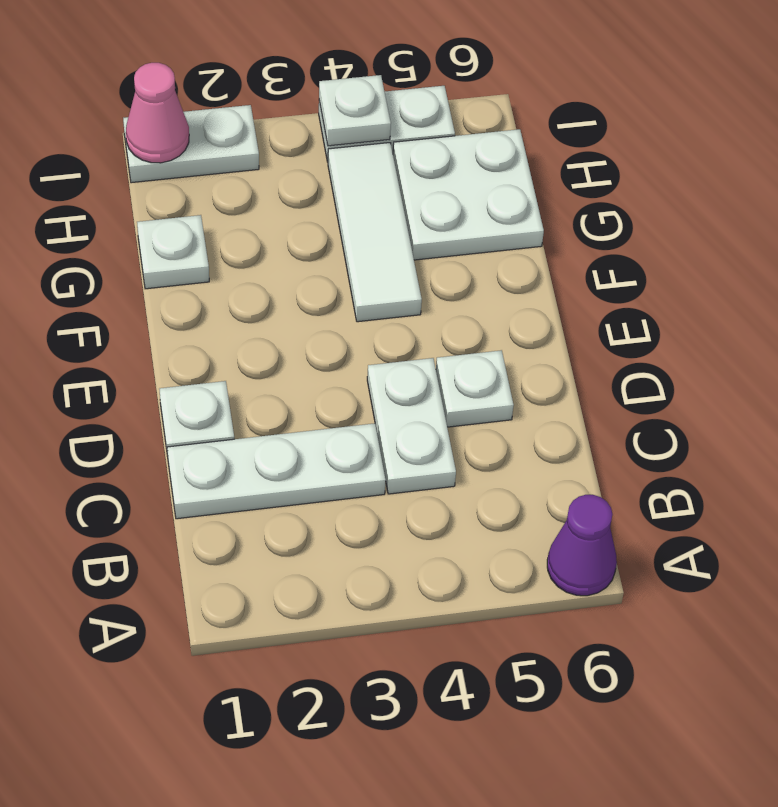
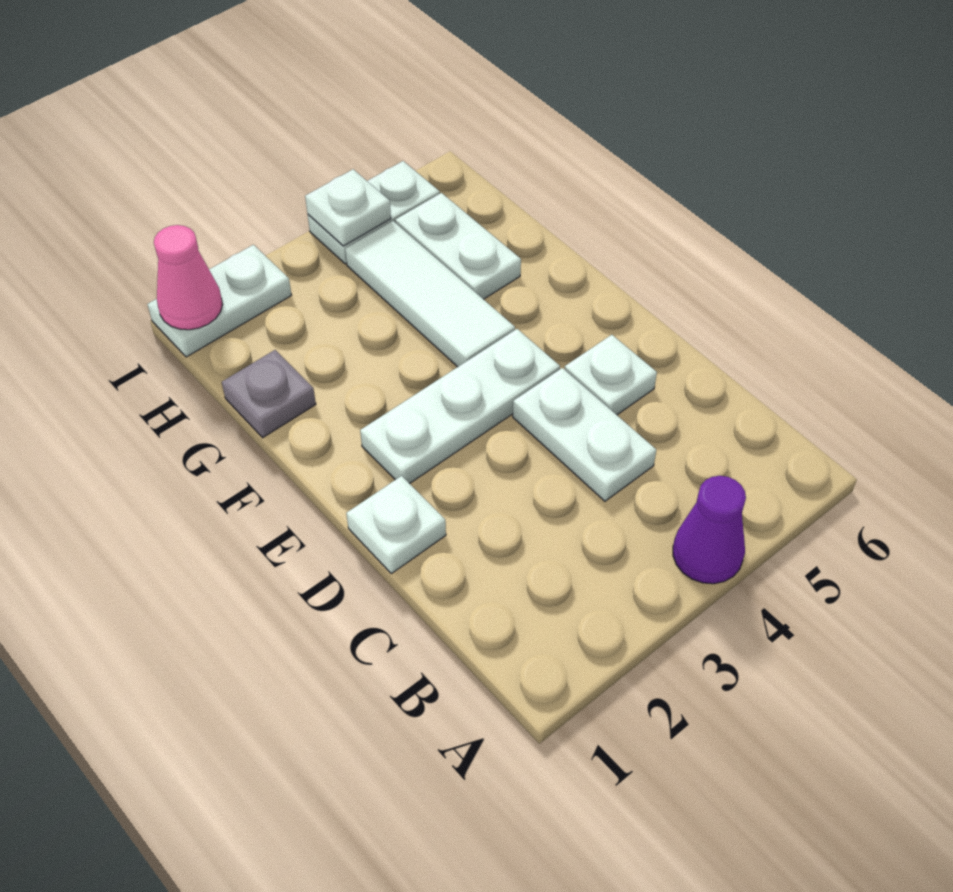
purple 1x1 cone [547,495,617,596] -> purple 1x1 cone moved to [673,476,746,584]
white 1x3 plate [167,423,386,519] -> white 1x3 plate moved to [360,329,560,484]
white 1x1 plate [137,215,209,289] -> grey 1x1 plate [222,350,316,438]
white 2x2 plate [393,129,544,260] -> white 1x2 plate [395,193,521,299]

